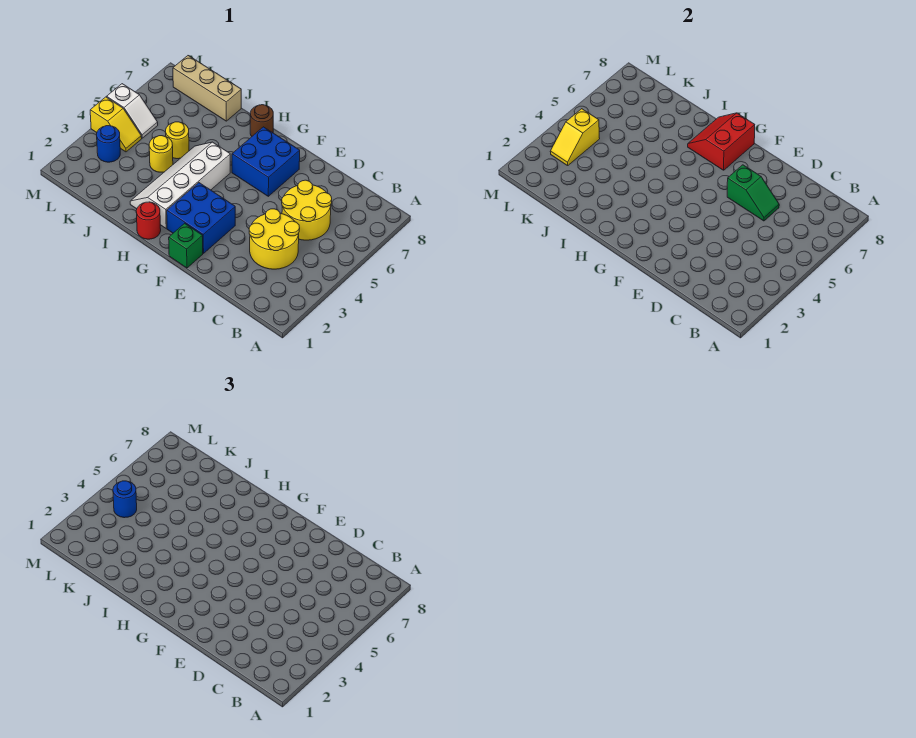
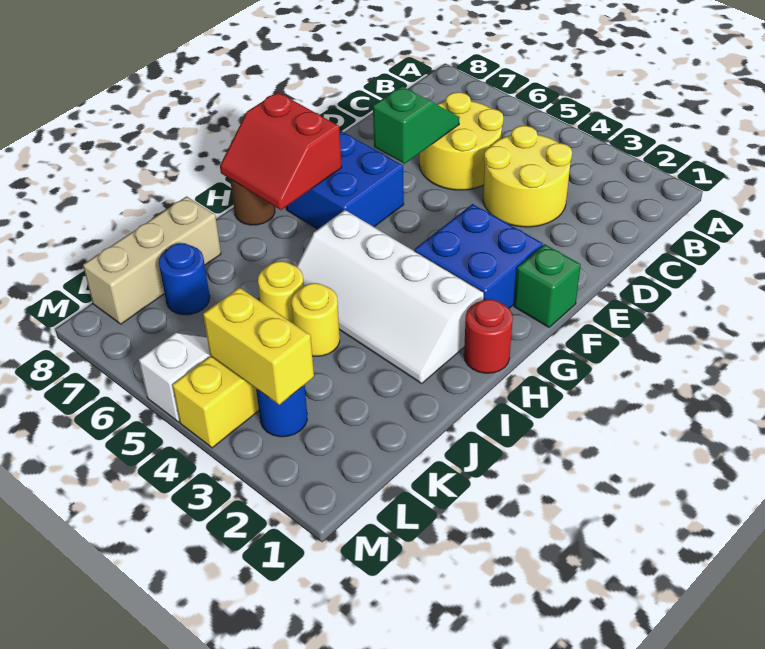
yellow 1x2 slope [550,109,600,166] -> yellow 1x2 brick [203,288,314,405]
blue 1x1 round brick [113,481,137,518] -> blue 1x1 round brick moved to [159,243,210,315]

